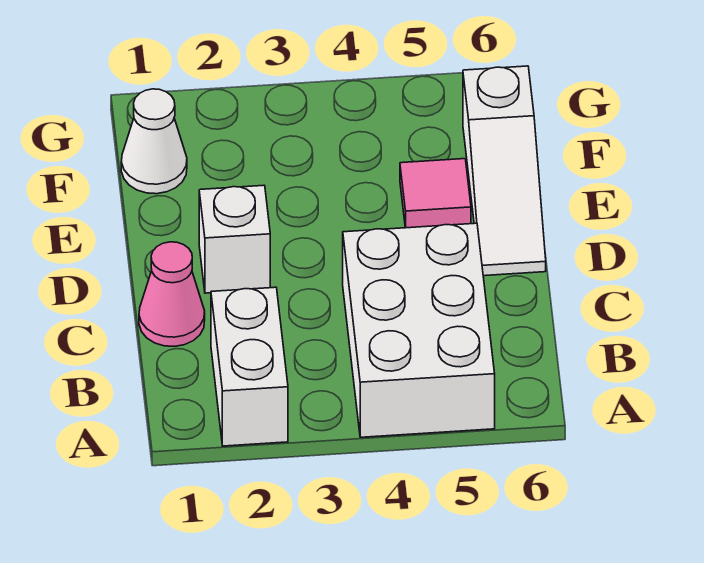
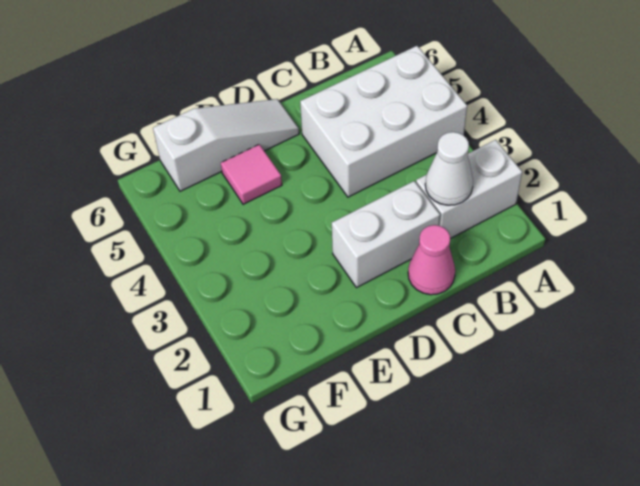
white 1x1 brick [199,185,270,293] -> white 1x2 brick [332,181,440,288]
white 1x1 cone [121,89,187,194] -> white 1x1 cone moved to [425,132,473,205]

